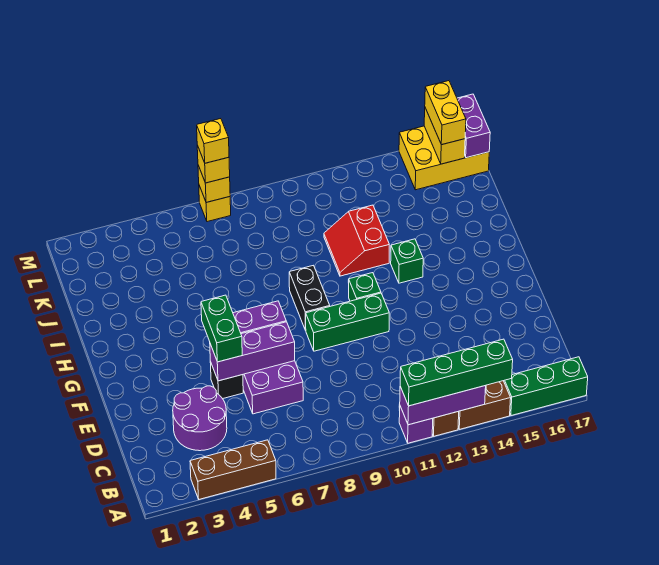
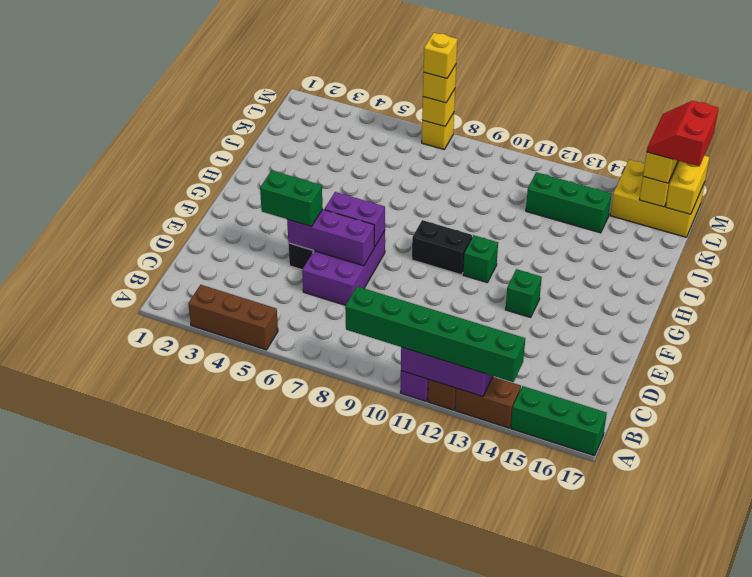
green 1x4 brick [400,339,513,406] -> green 1x6 brick [345,286,525,382]
purple 2x2 round brick [173,386,227,451] -> none
green 1x2 brick [201,295,242,362] -> green 1x2 brick turned to [260,170,323,227]
green 1x3 brick [306,293,389,351] -> green 1x3 brick moved to [526,172,612,233]
black 1x2 brick [289,266,330,330] -> black 1x2 brick turned to [412,220,472,275]
green 1x1 brick [391,239,423,283] -> green 1x1 brick moved to [505,269,542,317]
red 2x2 slope [324,205,389,276] -> red 2x2 slope moved to [647,101,719,166]
purple 1x2 brick [457,94,490,158] -> yellow 1x2 brick [666,156,709,214]

